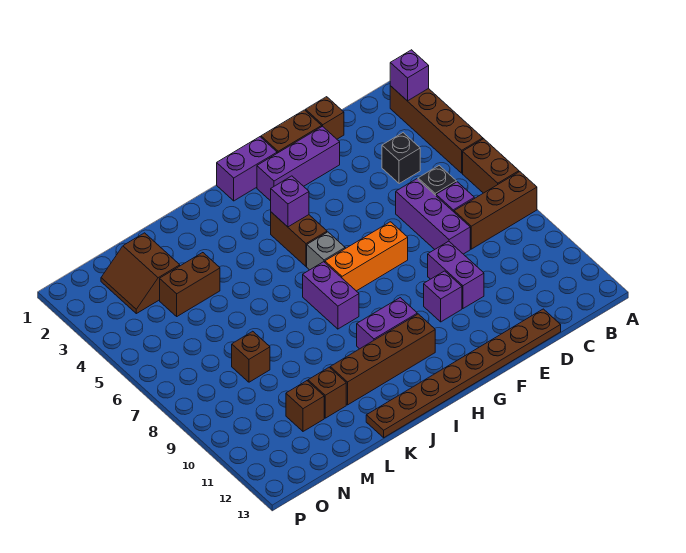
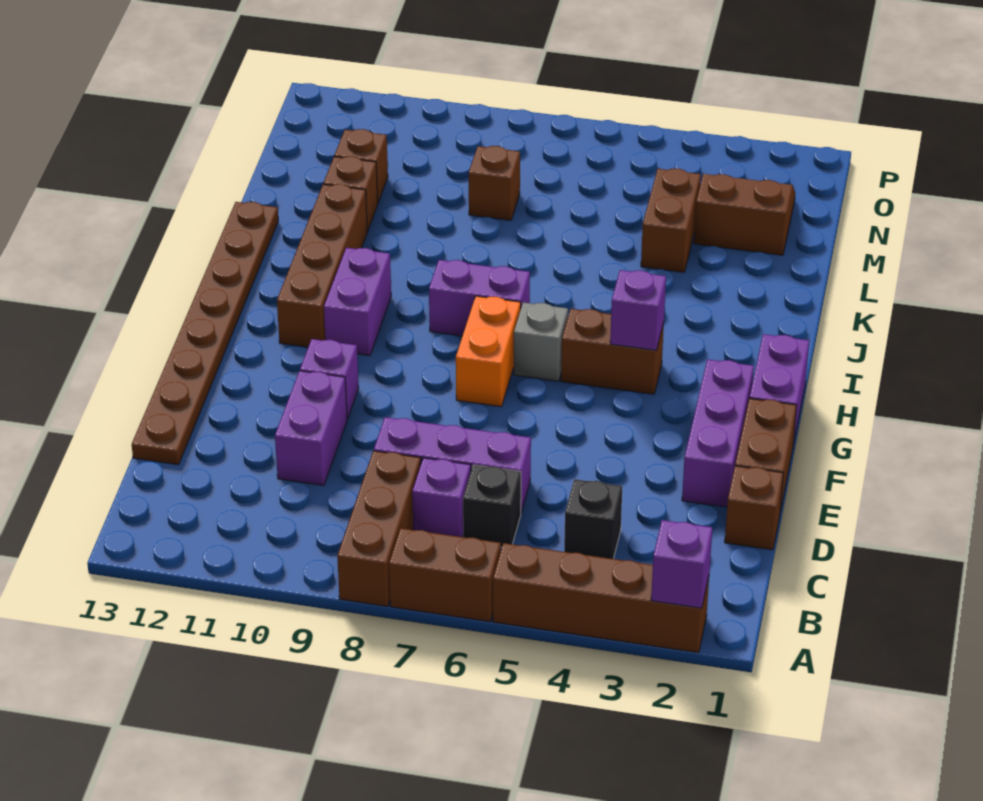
purple 1x2 brick [428,241,484,308] -> purple 1x2 brick turned to [275,371,347,485]
orange 1x3 brick [325,222,408,291] -> orange 1x2 brick [456,296,521,407]

